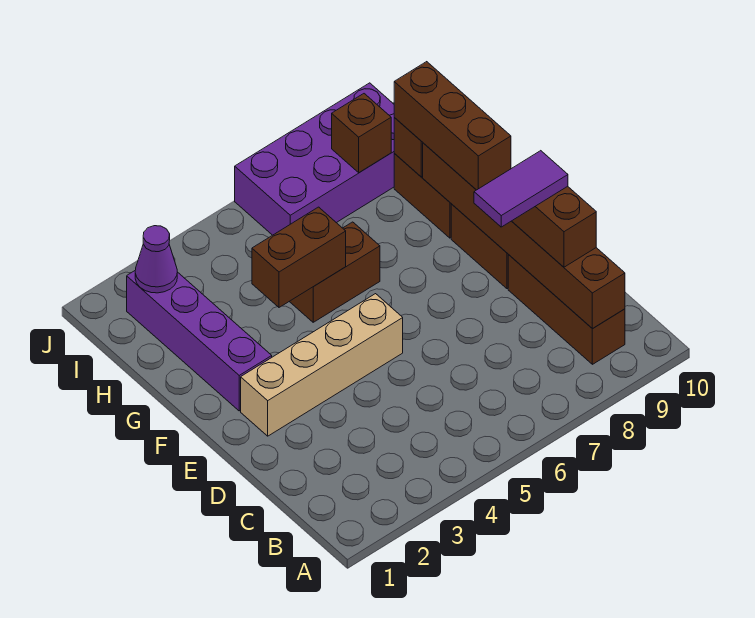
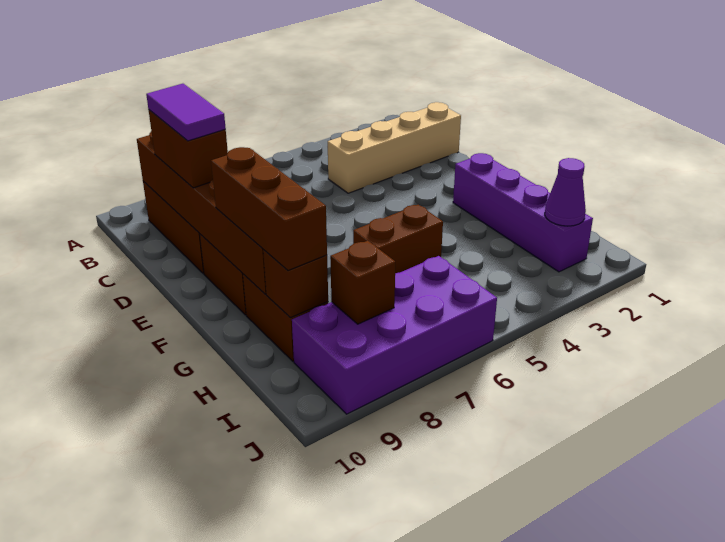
purple 1x2 tile [474,151,568,227] -> purple 1x2 tile turned to [146,84,226,141]
tan 1x4 brick [241,294,403,436] -> tan 1x4 brick moved to [328,102,461,193]
brown 1x2 brick [252,207,346,307] -> none

